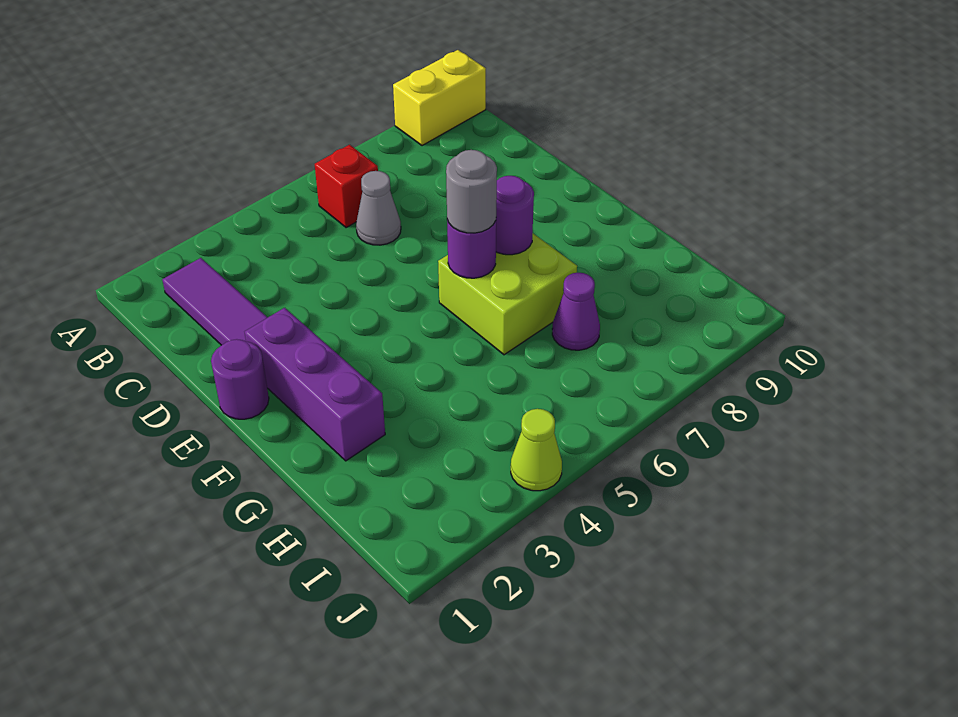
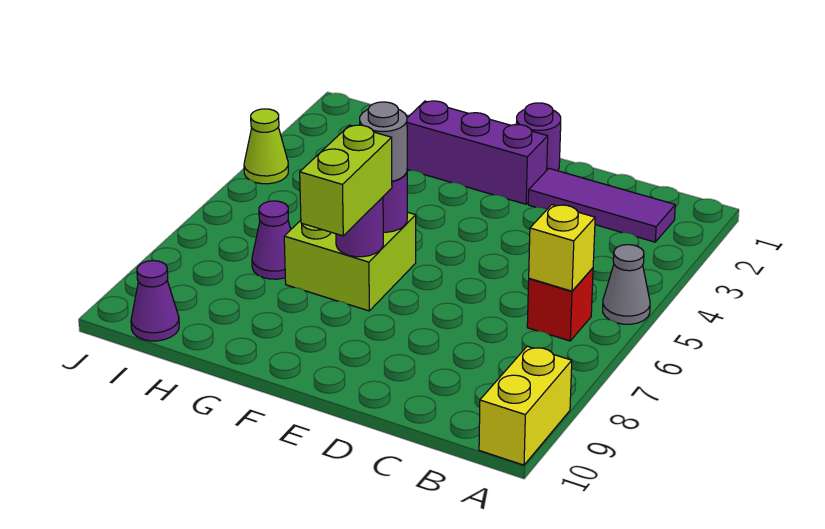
none -> yellow 1x1 brick [529,205,595,291]
grey 1x1 cone [356,171,401,245] -> grey 1x1 cone moved to [603,245,650,324]
none -> lime 1x2 brick [300,125,392,236]
none -> purple 1x1 cone [131,261,179,341]

